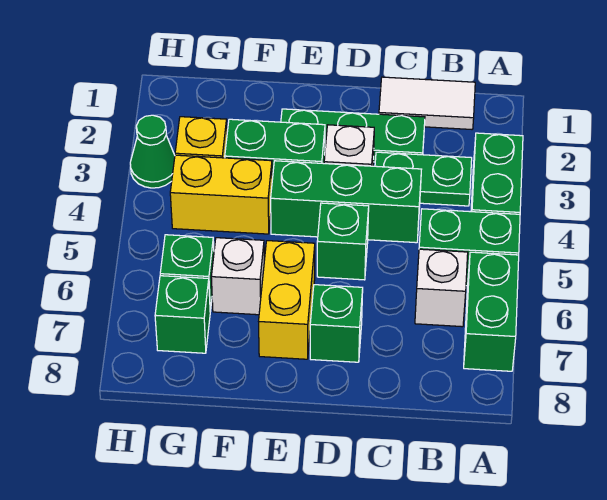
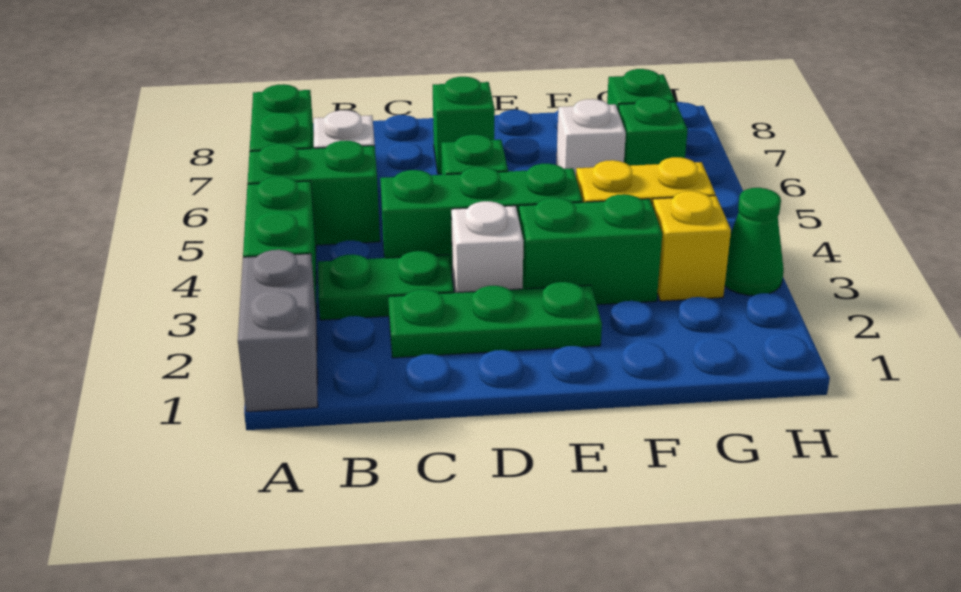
none -> grey 1x2 brick [238,250,318,412]
white 1x2 tile [379,77,475,129] -> none
yellow 1x2 brick [259,241,315,359] -> none

